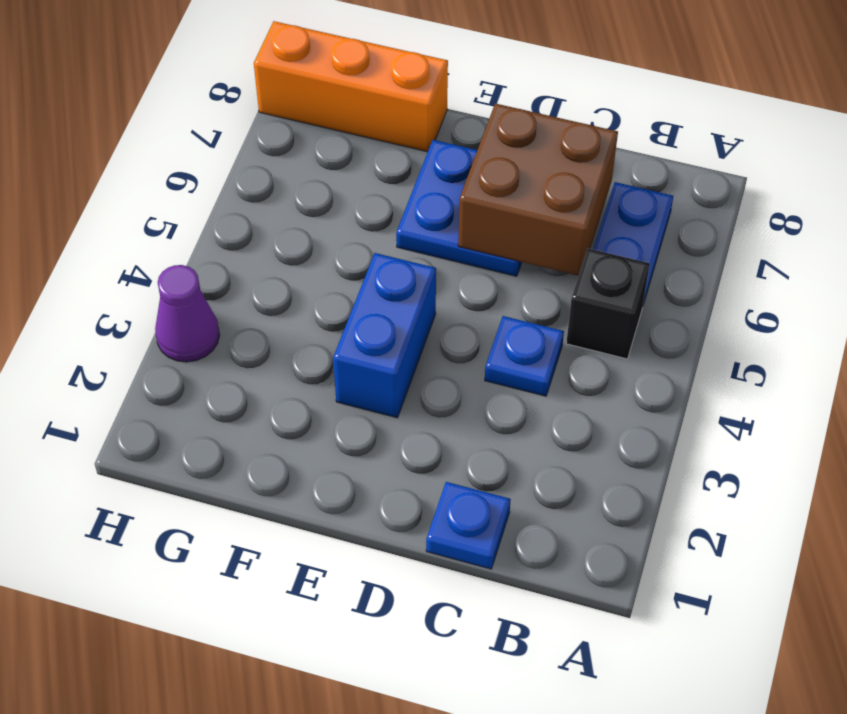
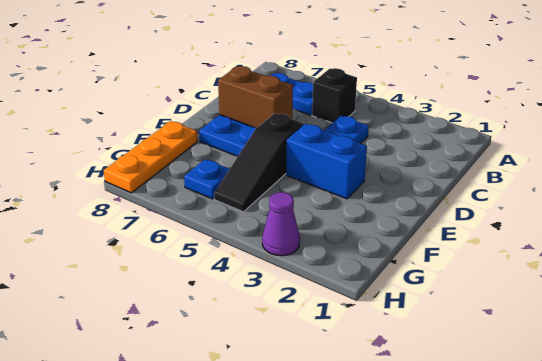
blue 1x1 plate [426,482,511,569] -> blue 1x1 plate moved to [184,159,229,199]
brown 2x2 brick [458,103,618,276] -> brown 1x2 brick [218,66,293,128]
none -> black 1x3 slope [214,113,304,212]
orange 1x3 brick [254,21,448,152] -> orange 1x3 plate [104,121,197,193]

